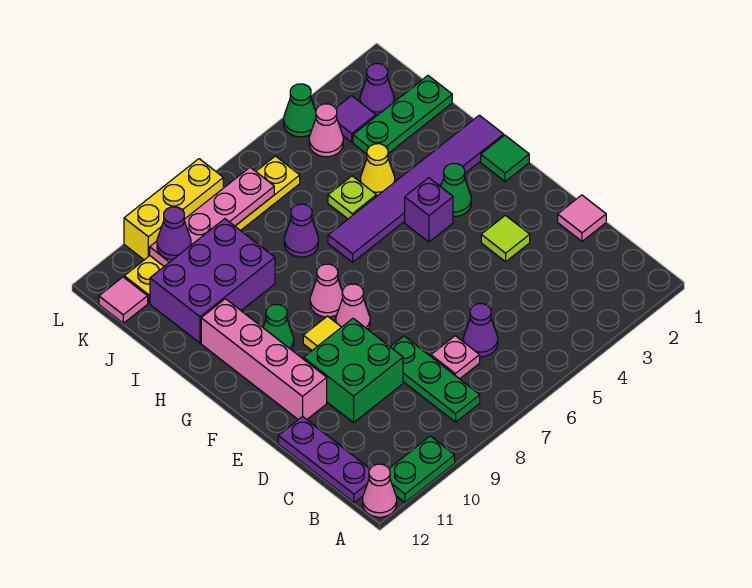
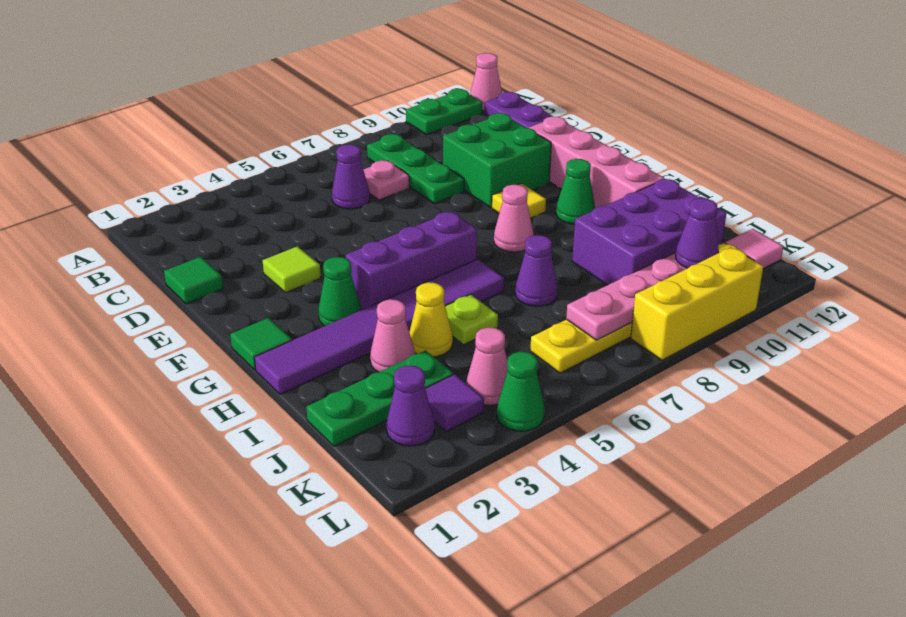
pink 1x1 tile [558,195,606,241] -> green 1x1 tile [164,257,223,304]
pink 1x1 cone [336,284,370,329] -> pink 1x1 cone moved to [370,299,415,372]
purple 1x1 brick [405,178,453,242] -> purple 1x3 brick [346,211,477,310]

